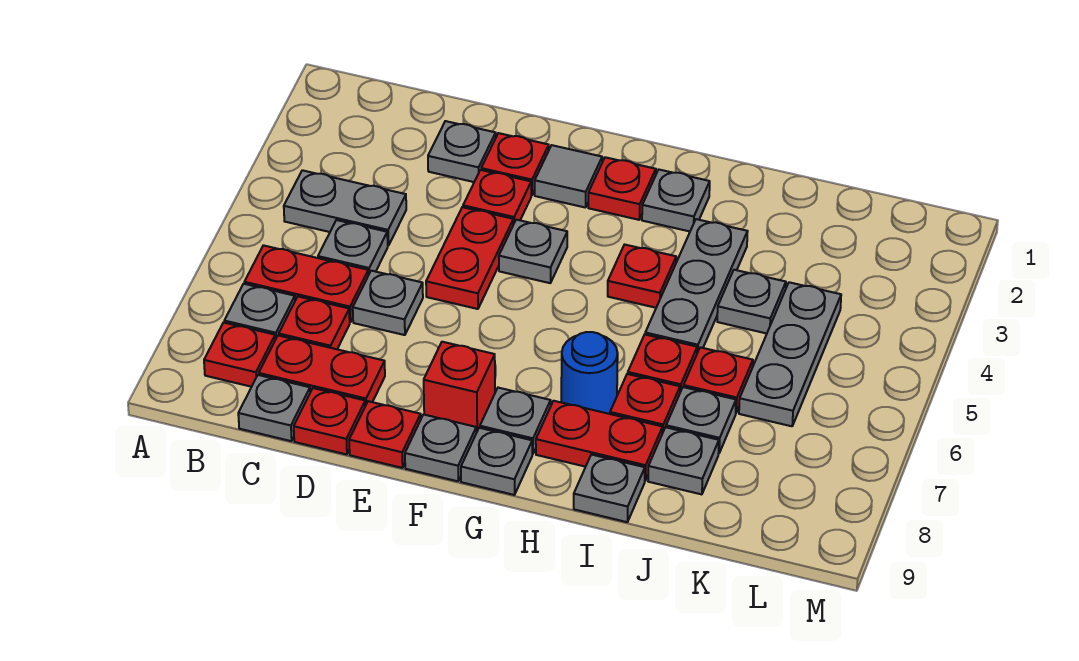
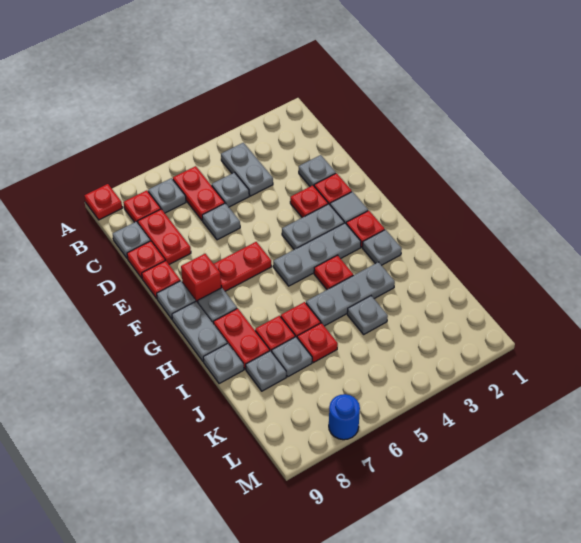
red 1x1 plate [279,297,350,349] -> red 1x1 plate moved to [84,184,122,220]
red 1x2 plate [426,207,513,309] -> red 1x2 plate moved to [214,242,271,291]
grey 1x1 plate [499,220,567,283] -> grey 1x2 plate [282,204,344,250]
grey 1x1 plate [461,428,532,495] -> grey 1x2 plate [172,301,227,362]
blue 1x1 round brick [561,332,618,414] -> blue 1x1 round brick moved to [329,394,360,440]
grey 1x3 plate [739,282,841,426] -> grey 1x3 plate moved to [273,223,361,286]

